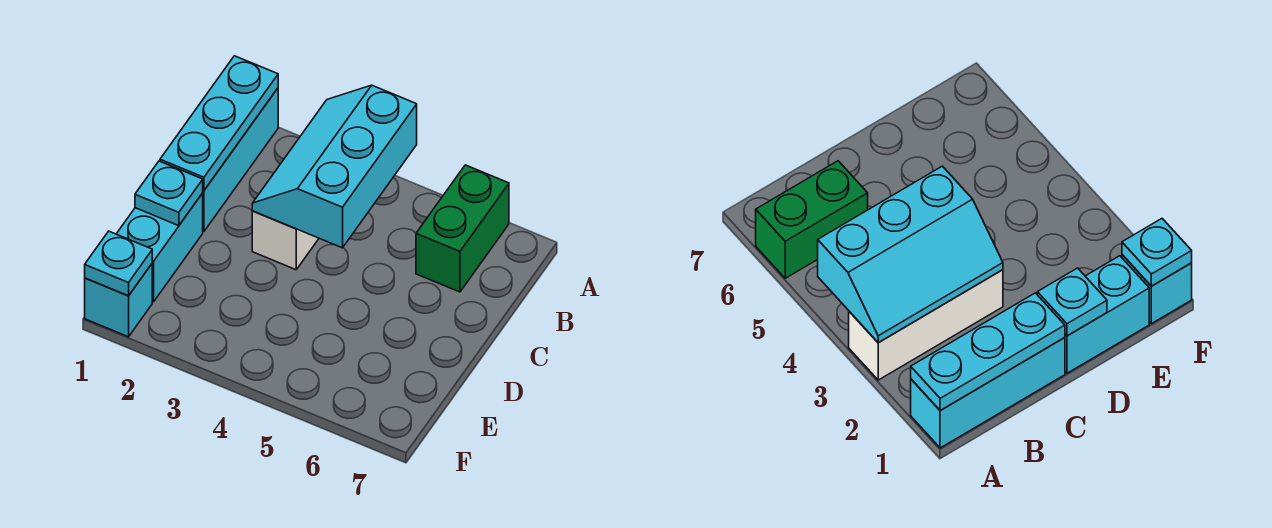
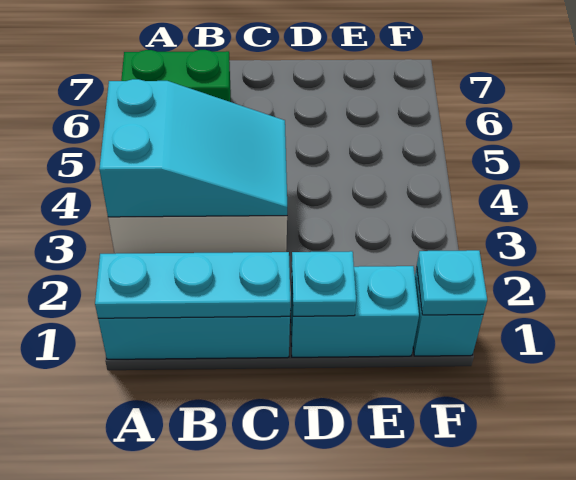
cyan 2x3 slope [252,85,417,248] -> cyan 2x3 slope turned to [99,79,287,217]

